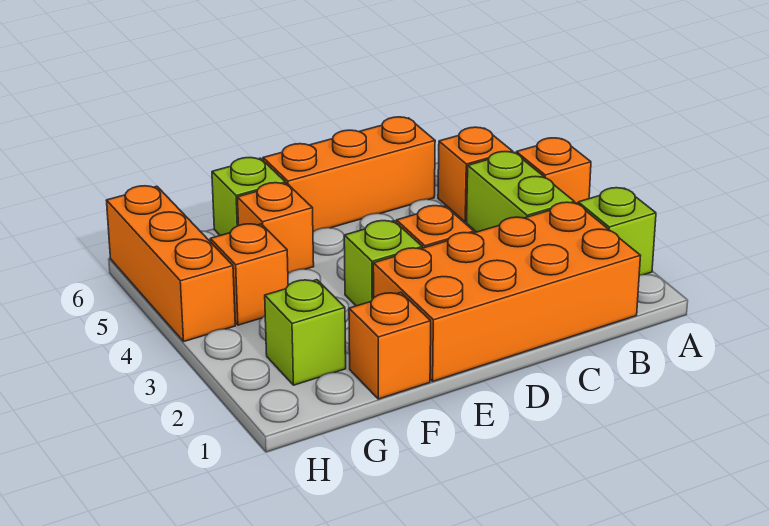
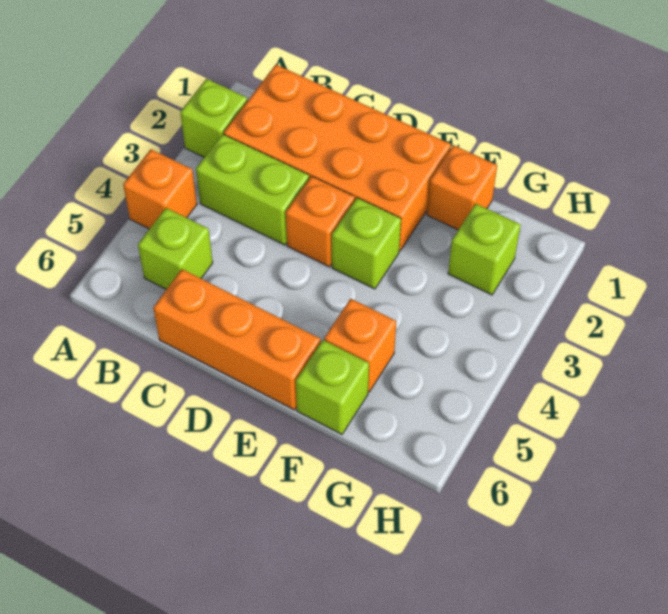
lime 1x2 brick [467,152,574,232] -> lime 1x2 brick turned to [196,134,309,245]
orange 1x1 brick [438,127,513,222] -> lime 1x1 brick [138,208,213,289]
orange 1x1 brick [210,224,288,325] -> none
orange 1x3 brick [106,186,235,341] -> none

